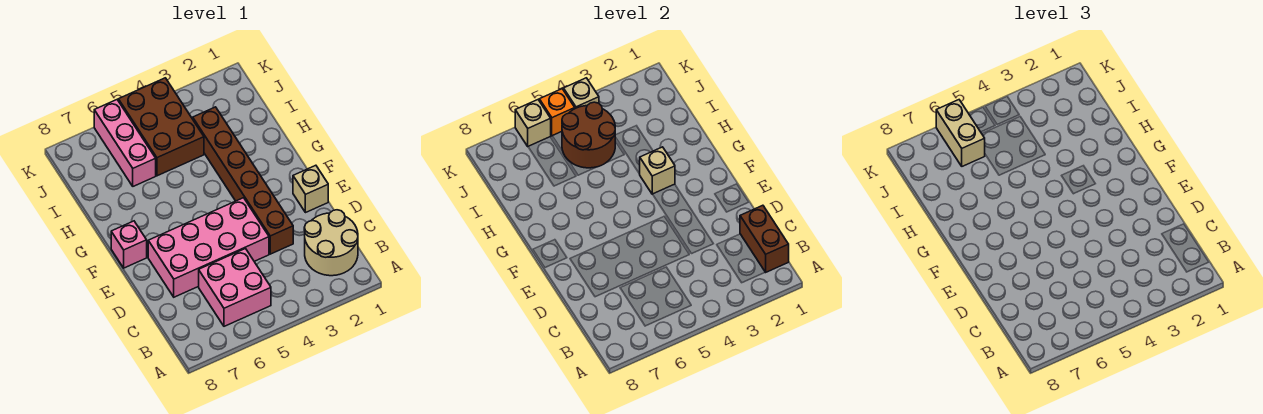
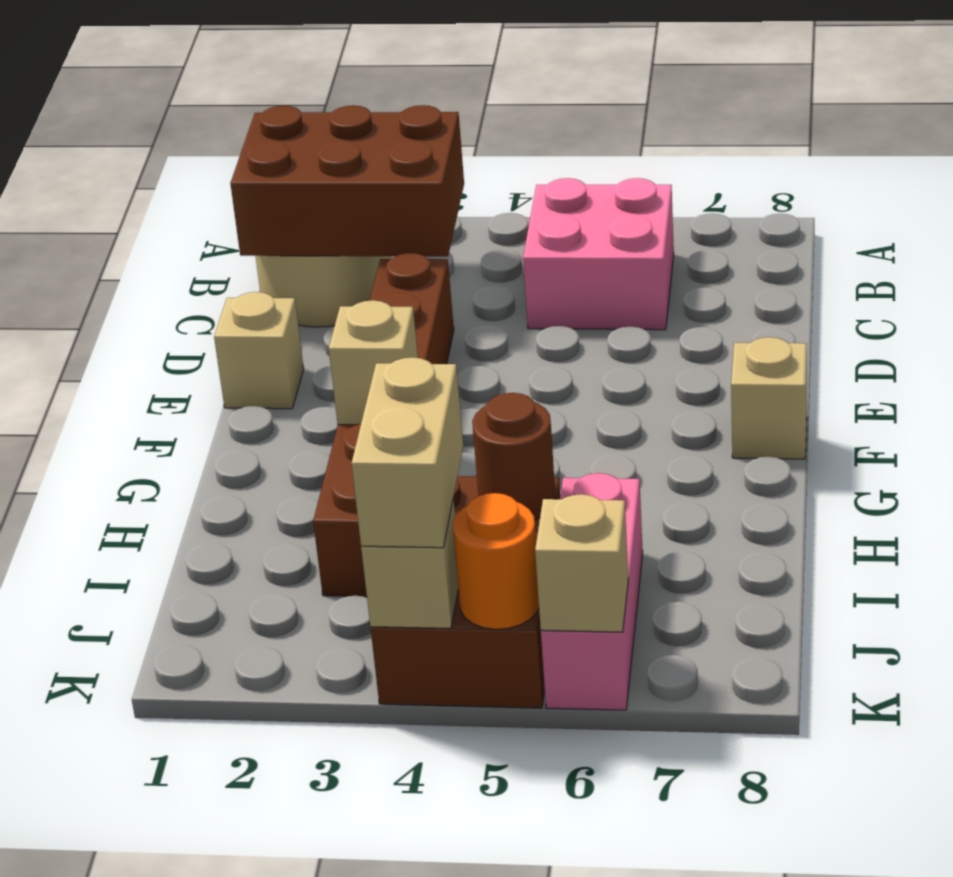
brown 1x2 brick [740,205,789,272] -> brown 2x3 brick [230,105,464,257]
pink 2x4 brick [148,198,269,297] -> none
pink 1x1 brick [111,221,147,268] -> tan 1x1 brick [731,337,807,459]
brown 2x2 round brick [562,102,615,168] -> brown 1x1 round brick [472,393,556,520]
tan 1x2 brick [936,100,985,166] -> tan 1x2 brick moved to [352,357,463,548]
orange 1x1 brick [539,89,575,136] -> orange 1x1 round brick [453,493,539,629]

